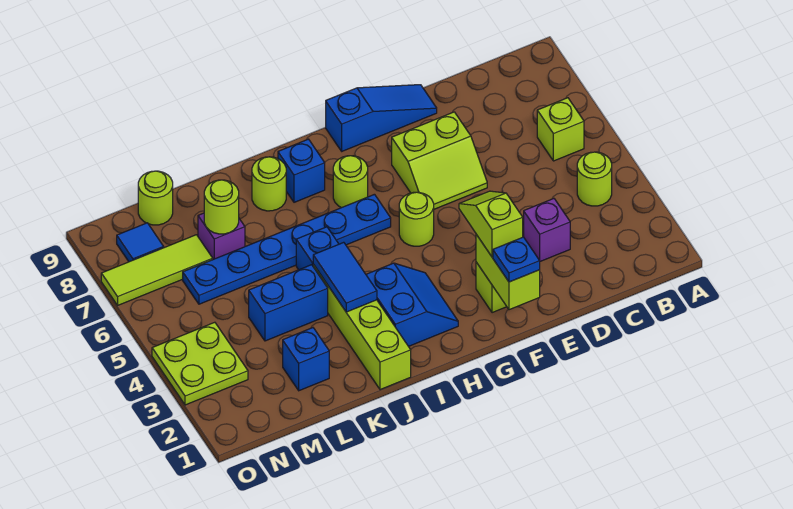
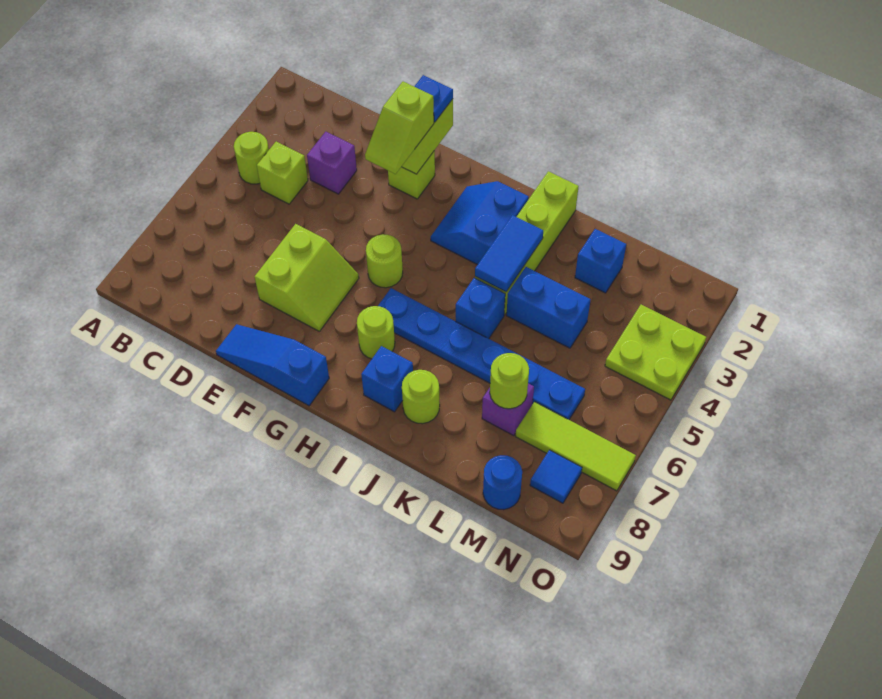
lime 1x1 brick [537,98,584,161] -> lime 1x1 brick moved to [257,142,308,204]
lime 2x2 slope [392,112,487,209] -> lime 2x2 slope turned to [255,224,359,331]
lime 1x1 round brick [138,171,173,225] -> blue 1x1 round brick [483,455,522,510]

